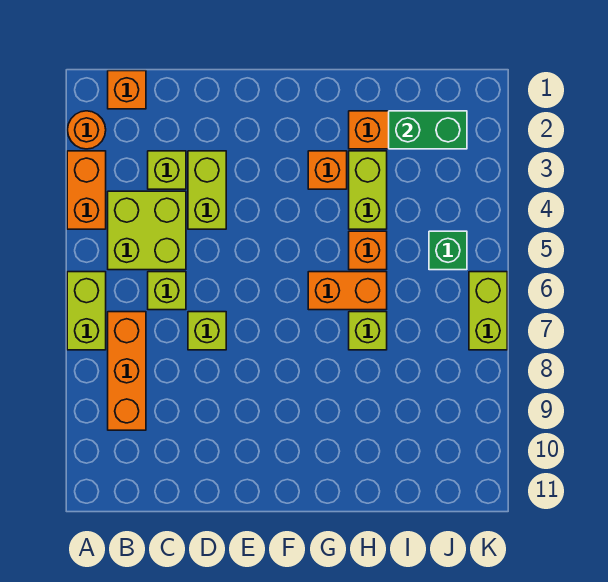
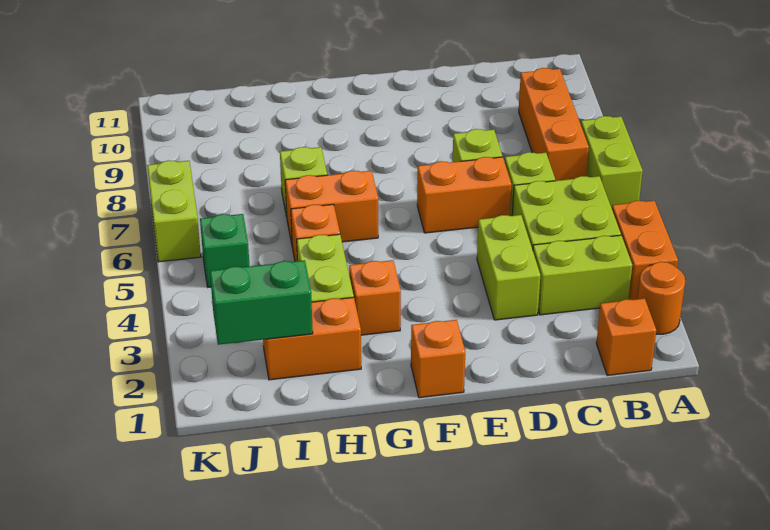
lime 1x1 brick [148,151,186,189] -> lime 1x2 brick [533,235,632,315]
none -> orange 1x2 brick [417,157,512,233]
none -> orange 1x1 brick [411,320,465,398]

